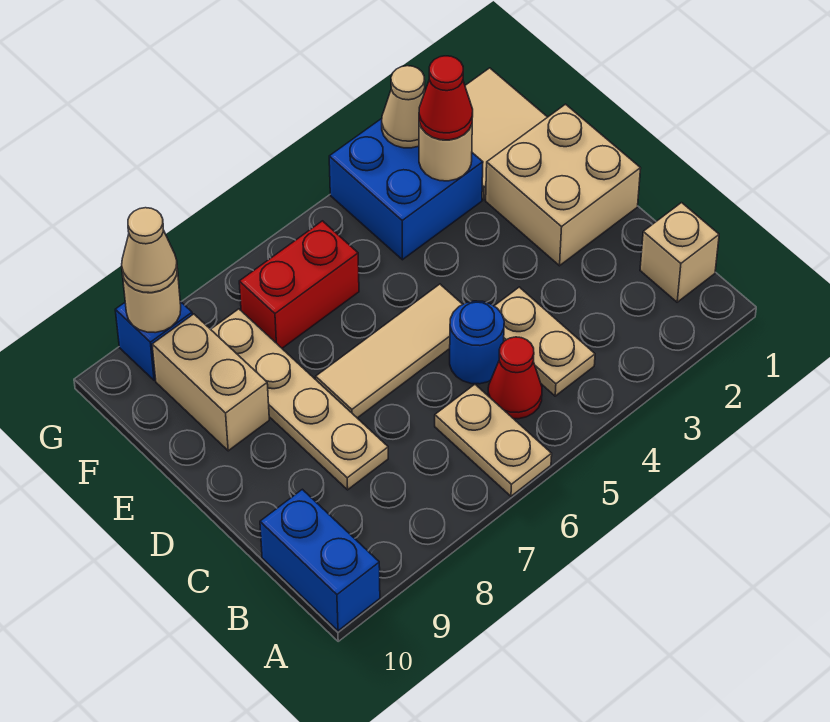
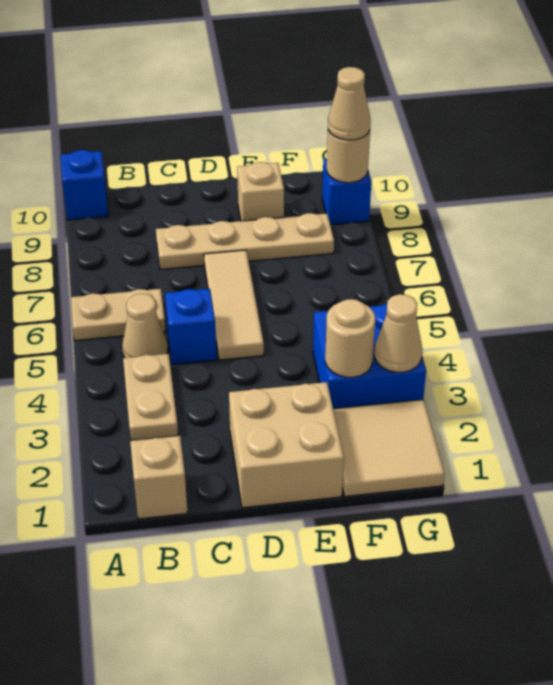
blue 1x2 brick [260,489,380,631] -> blue 1x1 brick [61,150,108,220]
tan 1x2 plate [495,287,595,396] -> tan 1x2 plate turned to [123,354,178,441]
red 1x1 cone [488,337,542,419] -> tan 1x1 cone [122,294,168,358]
blue 1x1 round brick [450,301,504,384] -> blue 1x1 brick [165,289,217,365]
tan 1x2 brick [152,314,269,451] -> tan 1x1 brick [237,162,284,221]
red 1x1 cone [419,56,473,140] -> none
red 1x2 brick [239,221,359,348] -> none

